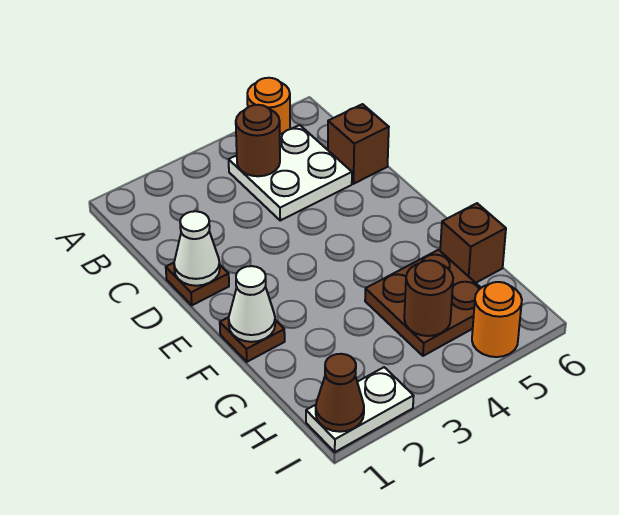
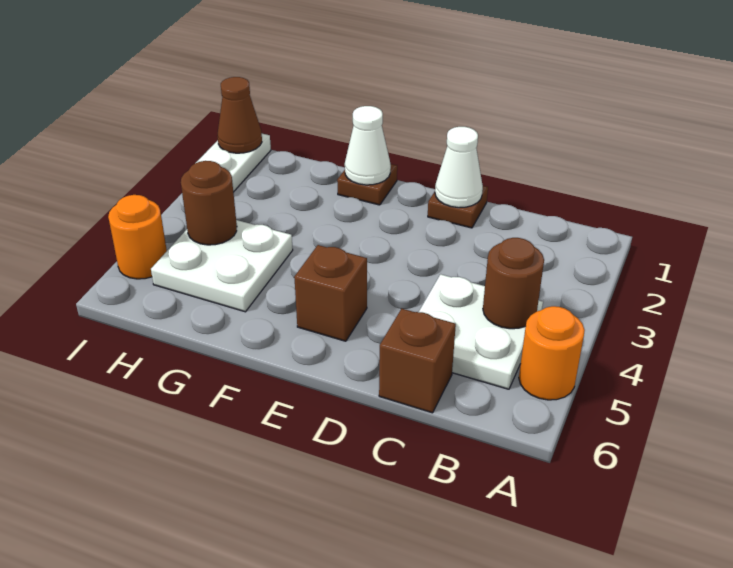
brown 2x2 plate [365,250,481,356] -> white 2x2 plate [151,220,293,312]
brown 1x1 brick [440,203,506,283] -> brown 1x1 brick moved to [294,245,367,341]

